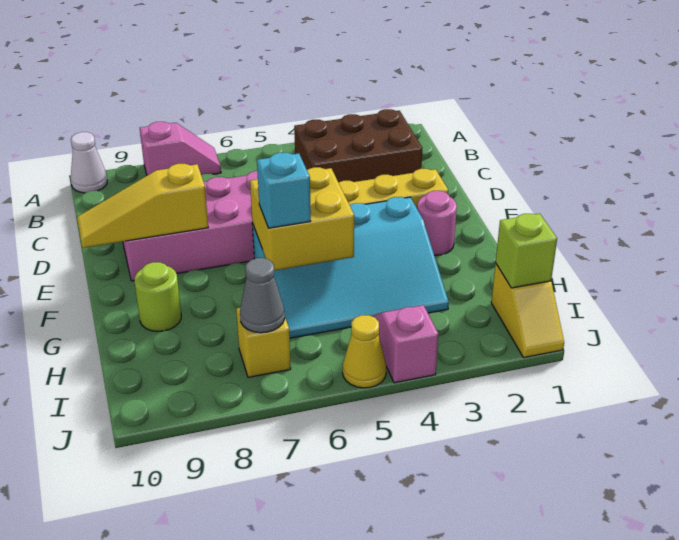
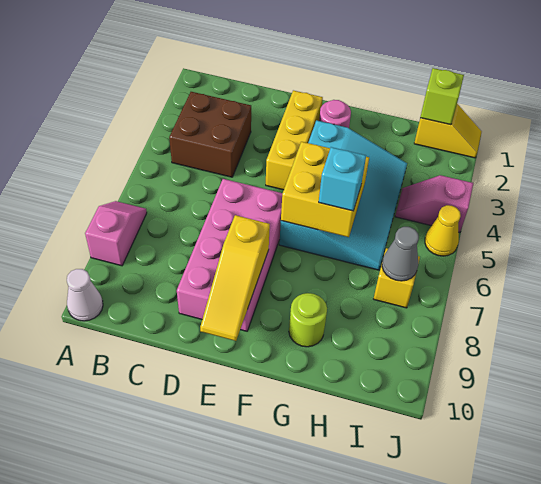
brown 2x3 brick [294,109,422,182] -> brown 2x2 brick [169,92,251,177]

